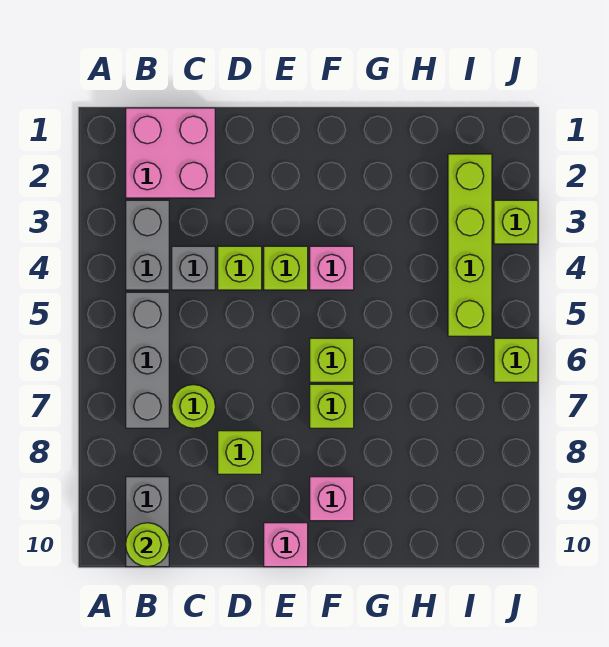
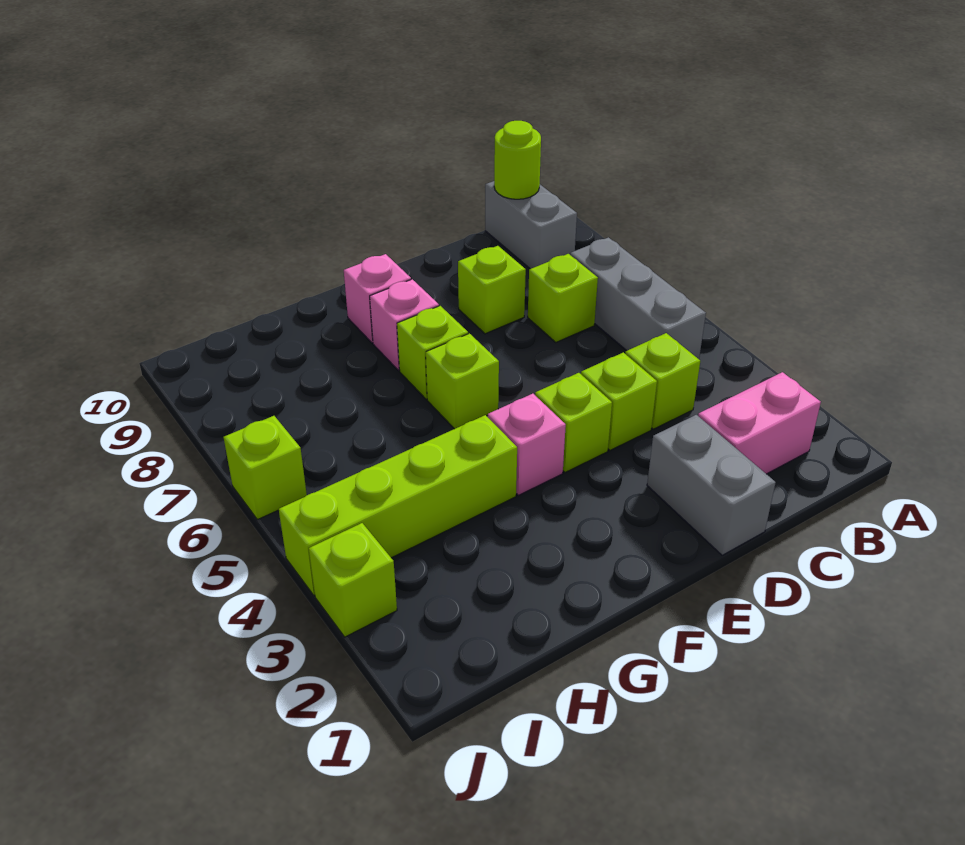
pink 2x2 brick [126,108,215,198] -> pink 1x2 brick [698,372,821,474]
grey 1x2 brick [126,200,169,290] -> grey 1x2 brick moved to [647,415,776,555]
grey 1x1 brick [172,246,215,290] -> lime 1x1 brick [625,333,700,429]
lime 1x1 round brick [172,385,215,428] -> lime 1x1 brick [528,254,598,342]
pink 1x1 brick [264,523,308,567] -> pink 1x1 brick moved to [370,279,439,370]
lime 1x4 brick [448,154,492,336] -> lime 1x4 brick turned to [279,415,517,596]

